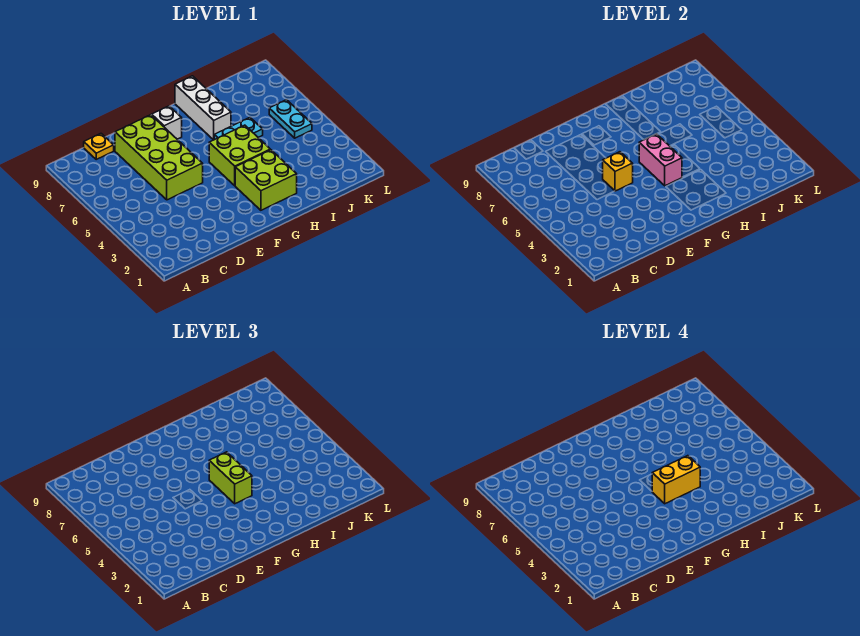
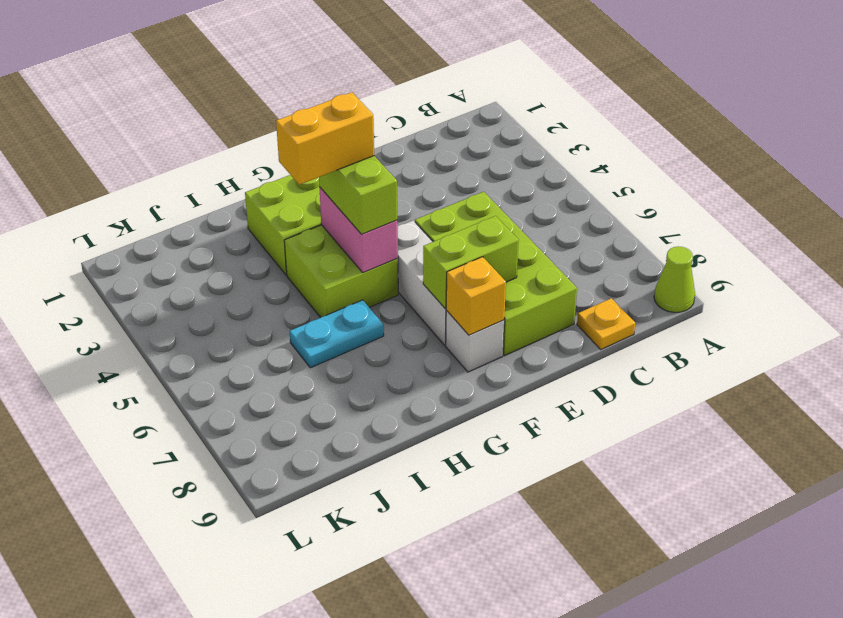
none -> lime 1x1 cone [654,247,695,312]
yellow 1x1 brick [603,152,633,191] -> yellow 1x1 brick moved to [446,257,506,335]
none -> lime 1x2 brick [423,216,519,308]
white 1x3 brick [175,76,231,140] -> white 1x3 brick moved to [398,221,446,345]
cyan 1x2 plate [269,100,312,138] -> none

